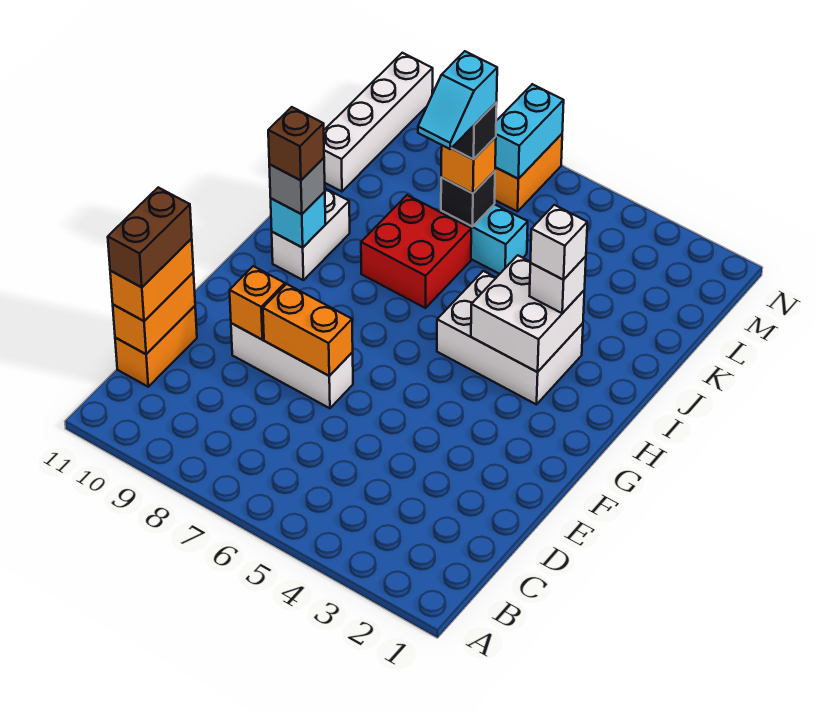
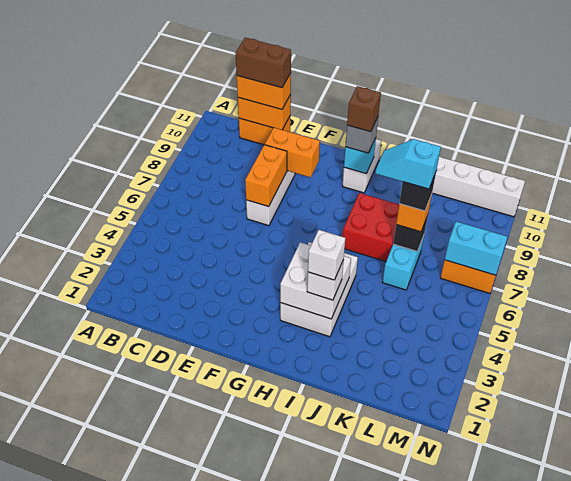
orange 1x1 brick [230,266,285,339] -> orange 1x2 brick [265,128,320,177]
white 1x2 brick [272,188,350,280] -> white 1x2 brick turned to [342,139,381,193]

